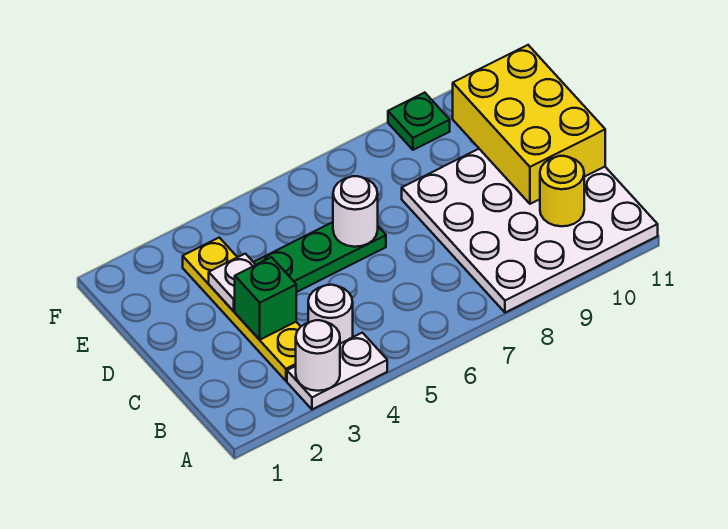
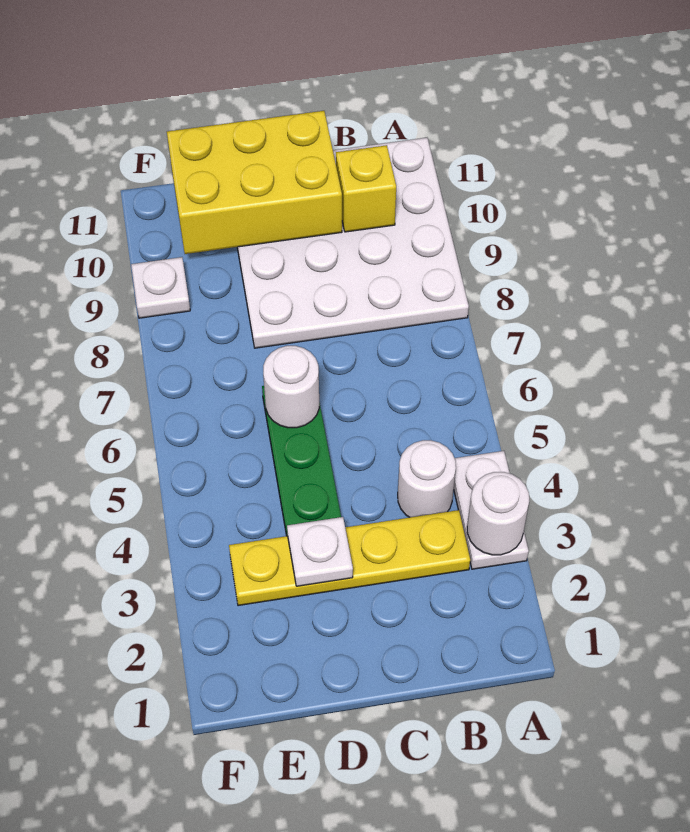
yellow 1x1 round brick [540,156,584,226] -> yellow 1x1 brick [336,145,396,232]
green 1x1 brick [235,257,296,340] -> none
green 1x1 plate [388,93,450,150] -> white 1x1 plate [131,257,190,318]

